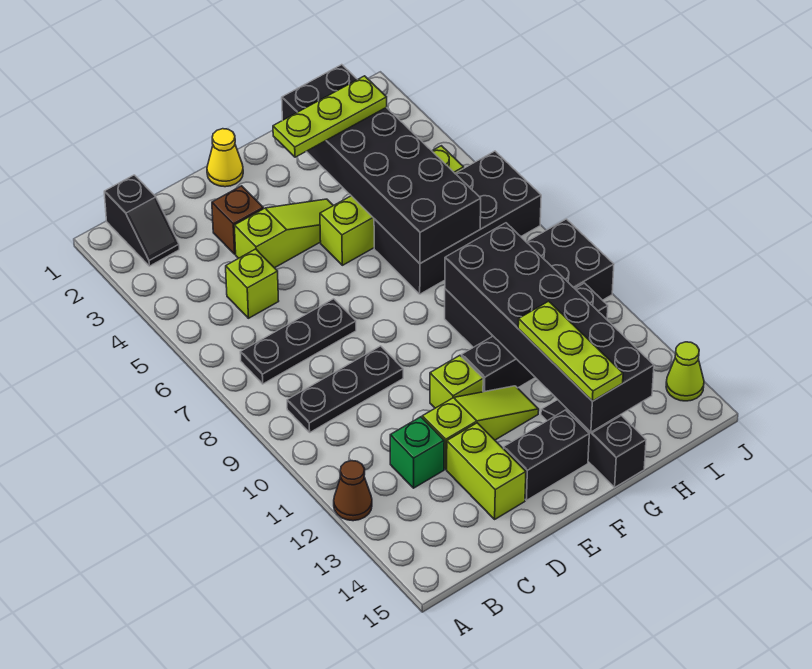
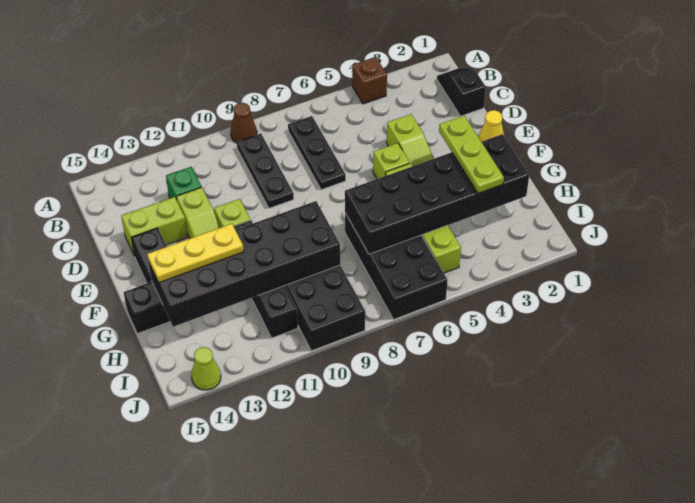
brown 1x1 cone [334,461,372,521] -> brown 1x1 cone moved to [230,103,257,143]
black 1x2 slope [104,175,179,266] -> black 1x2 slope turned to [437,68,486,116]
lime 1x1 brick [226,249,279,318] -> lime 1x1 brick moved to [373,143,410,179]
brown 1x1 brick [212,186,263,254] -> brown 1x1 brick moved to [352,57,387,104]
lime 1x3 plate [518,301,623,401] -> yellow 1x3 plate [147,224,244,283]

